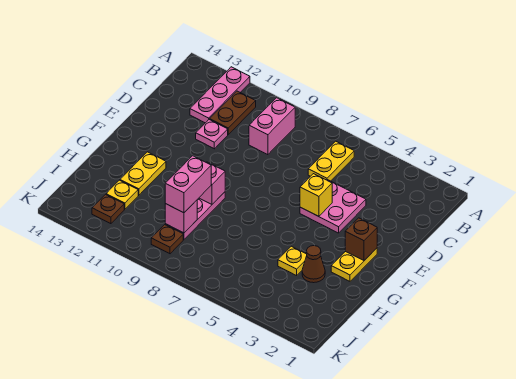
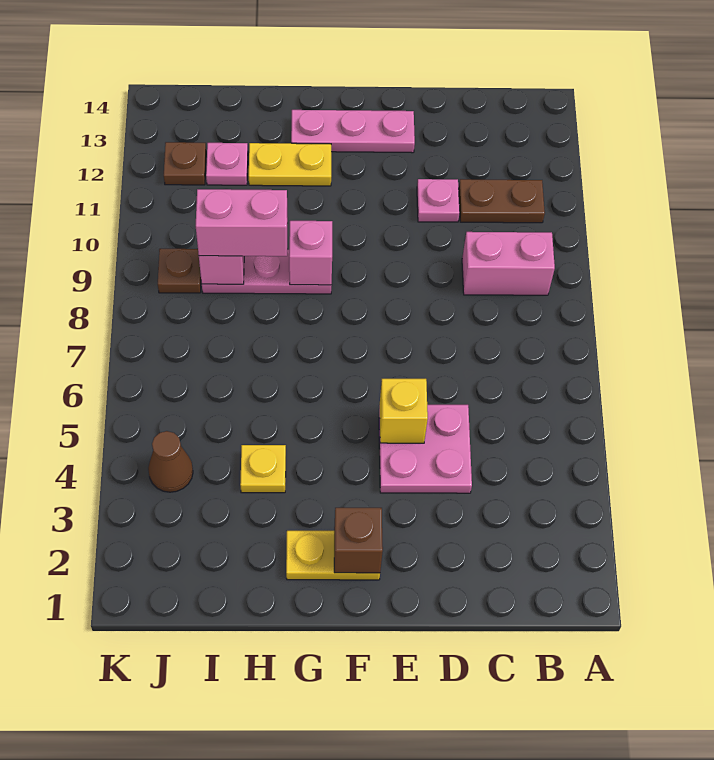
pink 1x3 plate [190,67,250,123] -> pink 1x3 plate moved to [291,110,415,153]
yellow 1x2 plate [308,141,354,181] -> none
brown 1x1 cone [302,246,325,283] -> brown 1x1 cone moved to [148,431,193,492]
yellow 1x1 plate [106,180,138,210] -> pink 1x1 plate [206,143,248,185]

